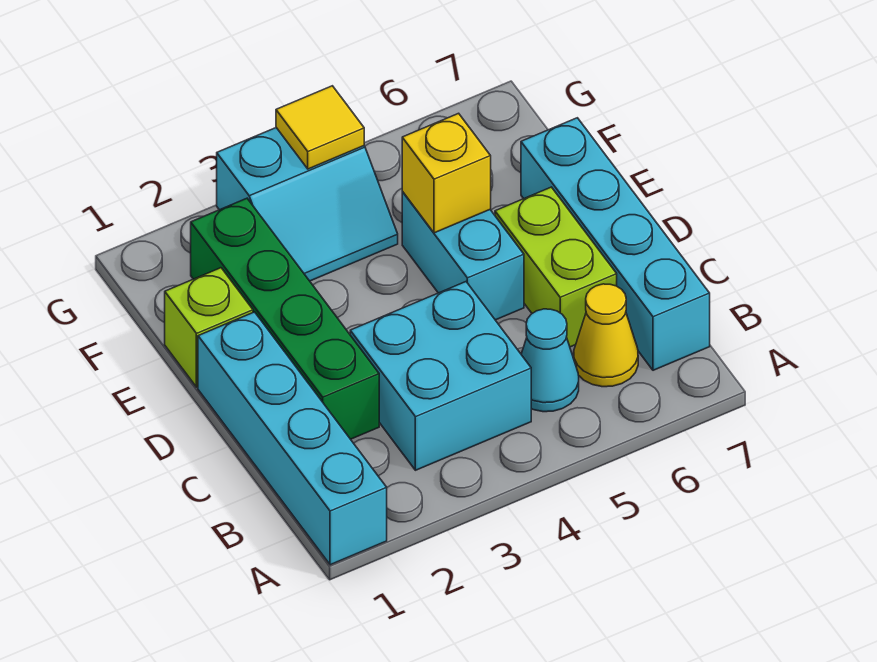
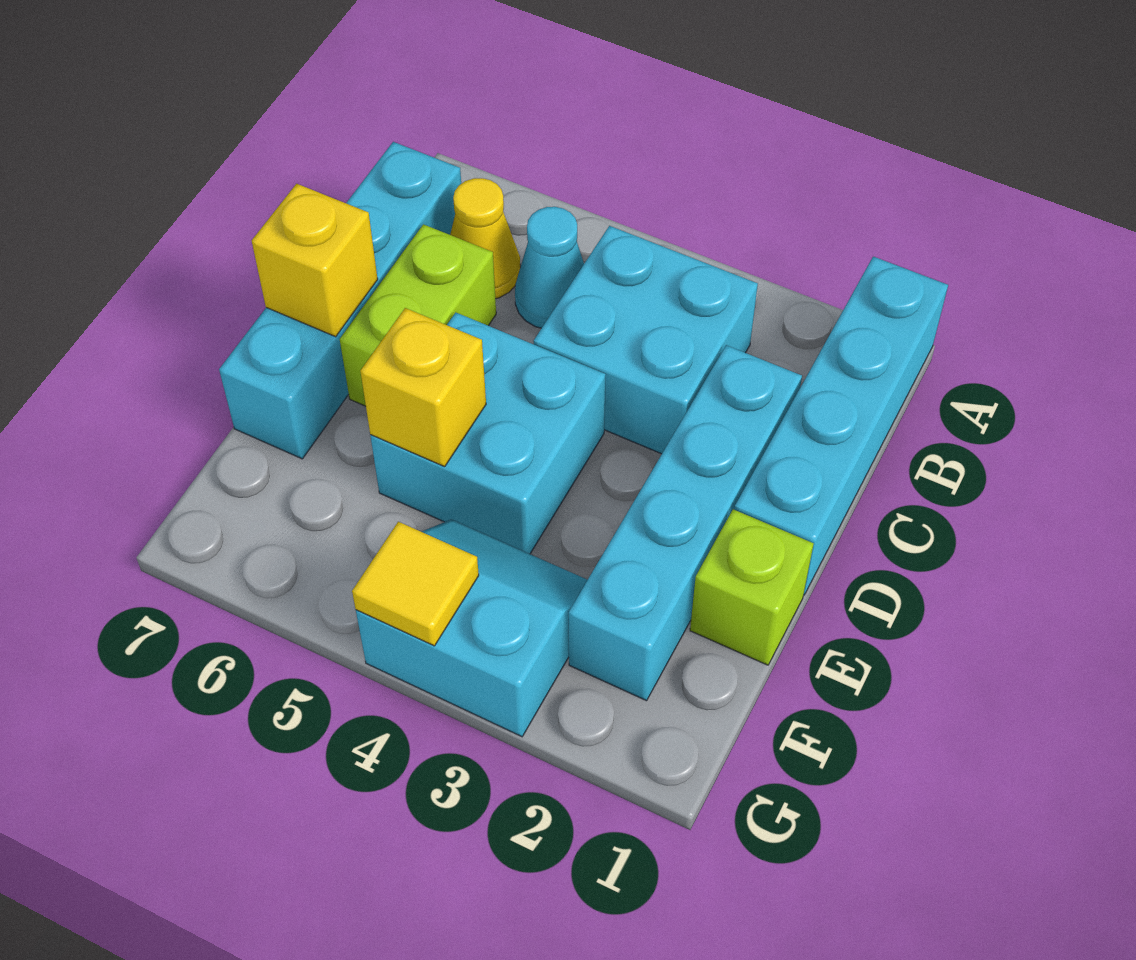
green 1x4 brick [191,198,379,439] -> cyan 1x4 brick [569,345,802,701]
cyan 1x2 brick [402,192,524,320] -> cyan 2x2 brick [370,313,606,554]
none -> yellow 1x1 brick [252,184,378,337]

